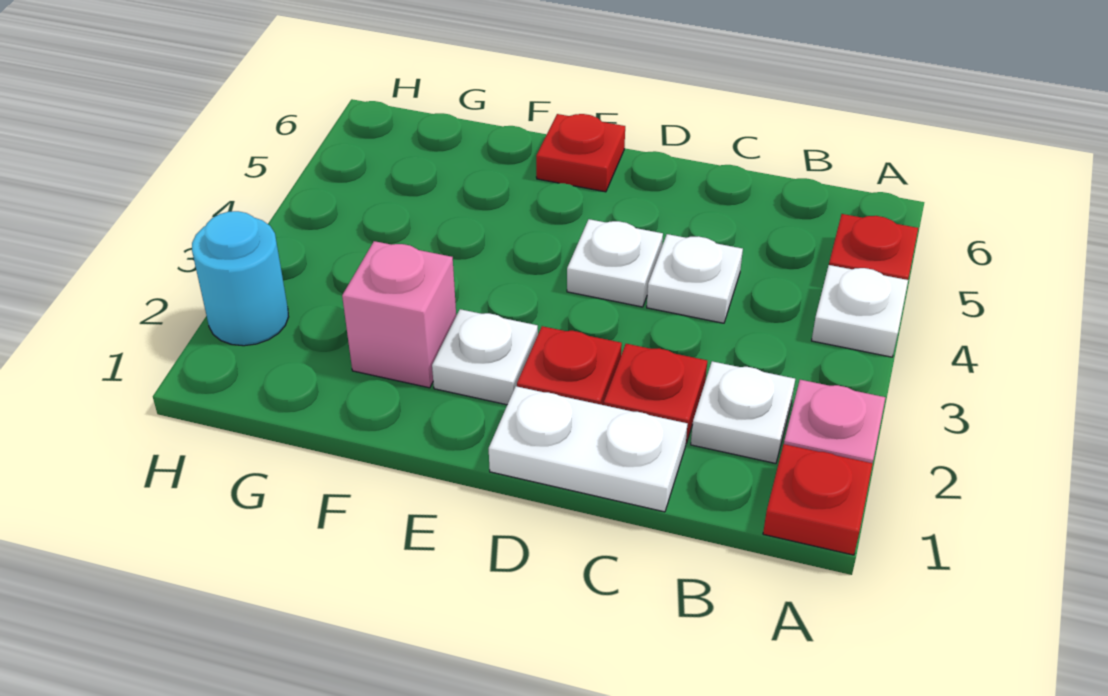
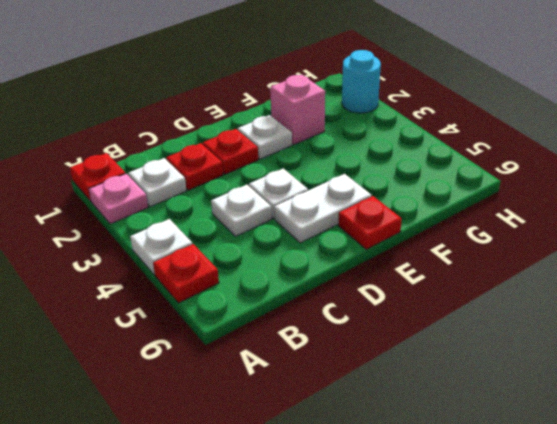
white 1x2 plate [489,386,687,512] -> white 1x2 plate moved to [274,174,372,243]

